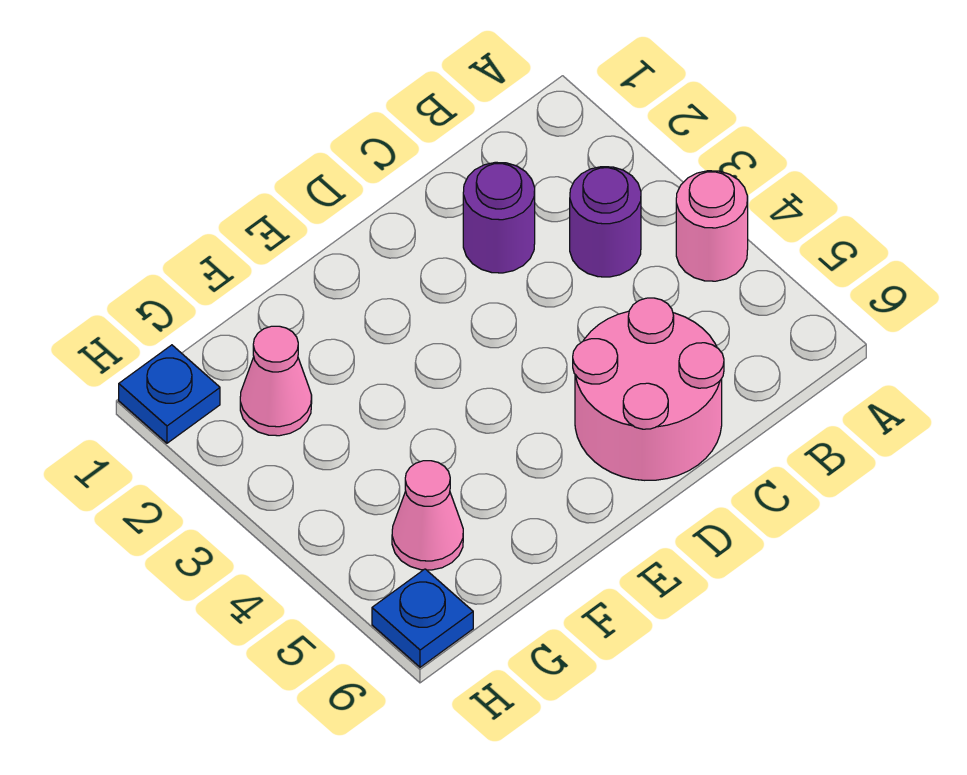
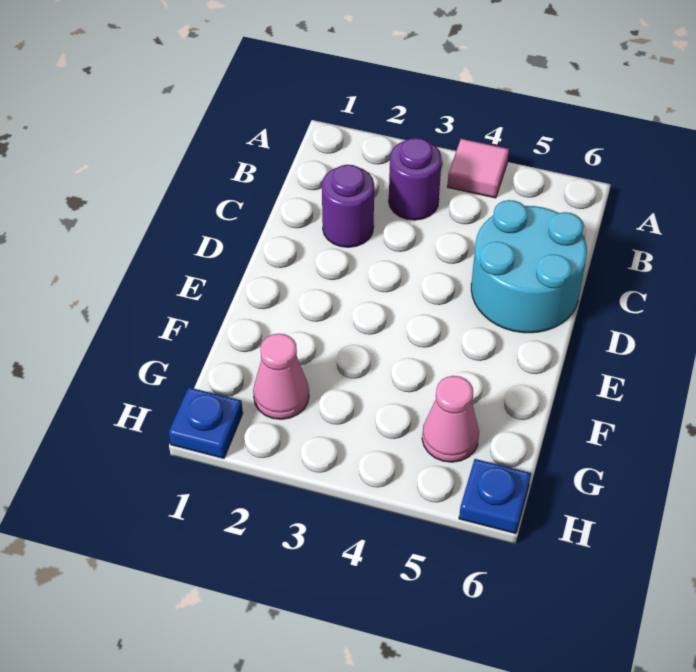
pink 1x1 round brick [676,171,748,281] -> pink 1x1 tile [447,139,509,198]
pink 2x2 round brick [573,298,724,480] -> cyan 2x2 round brick [471,200,587,333]

